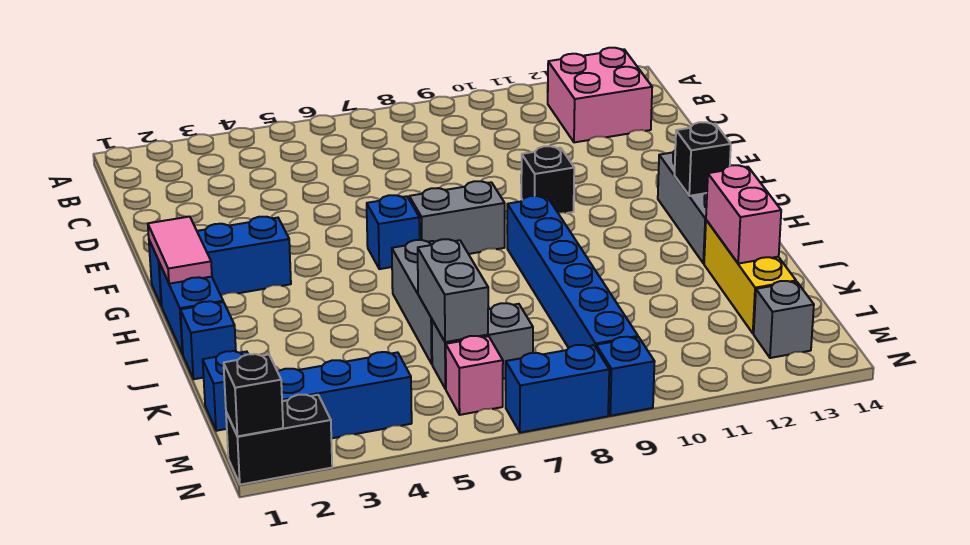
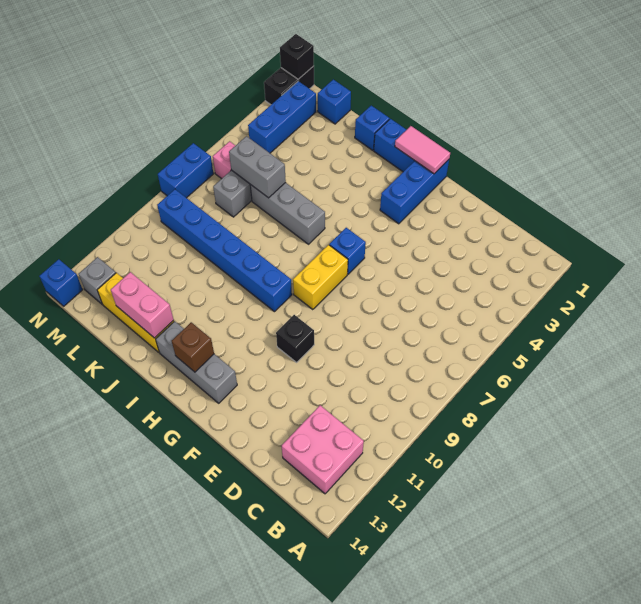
grey 1x2 brick [409,181,505,254] -> yellow 1x2 brick [293,245,348,310]
black 1x1 brick [674,122,731,196] -> brown 1x1 brick [172,322,214,372]
blue 1x1 brick [596,337,655,416] -> blue 1x1 brick moved to [40,259,83,306]

